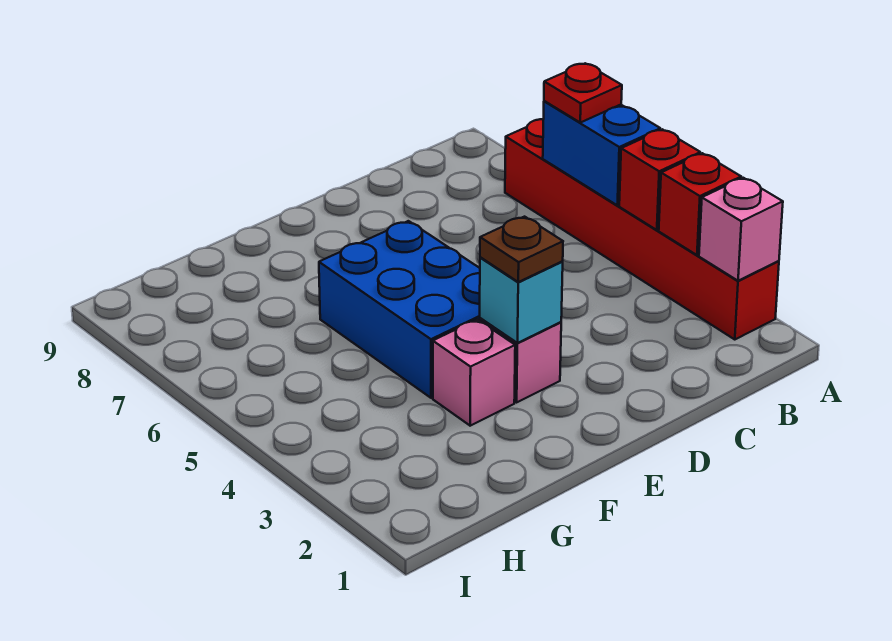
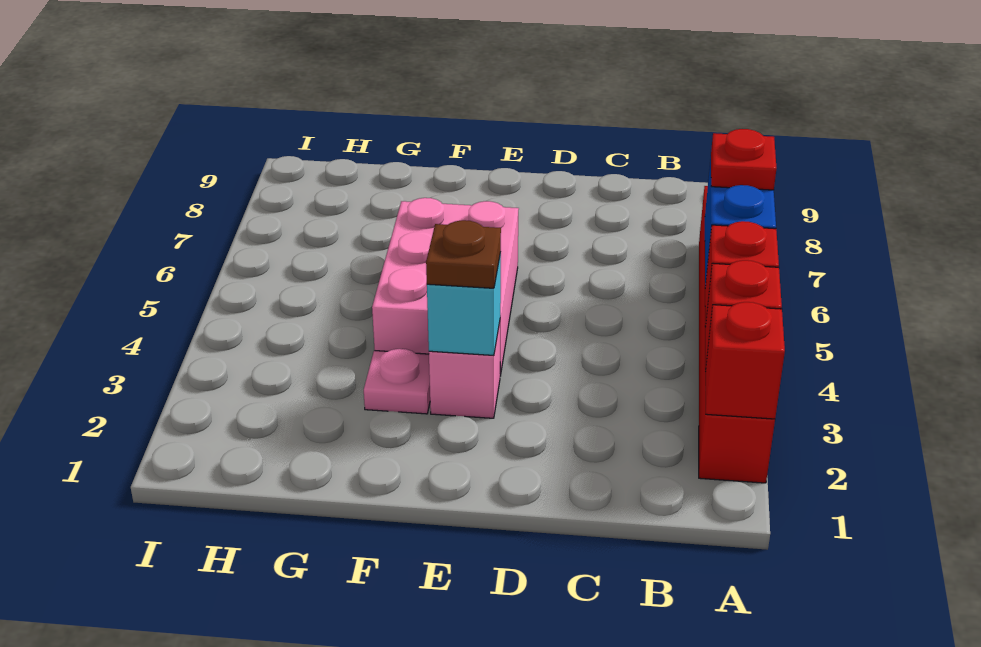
pink 1x1 brick [699,178,783,281] -> red 1x1 brick [705,302,785,419]
blue 2x3 brick [319,221,480,398] -> pink 2x3 brick [372,198,519,376]
pink 1x1 brick [433,319,515,426] -> pink 1x1 plate [364,349,430,414]

